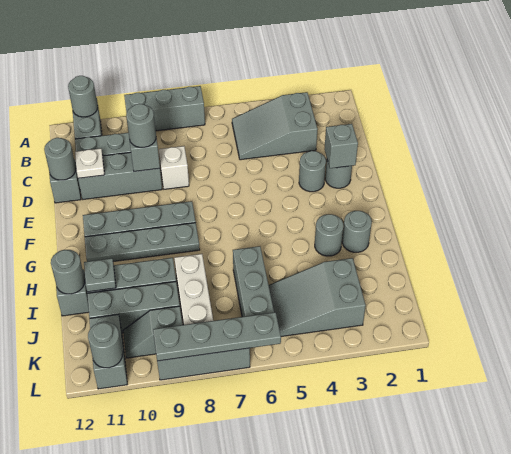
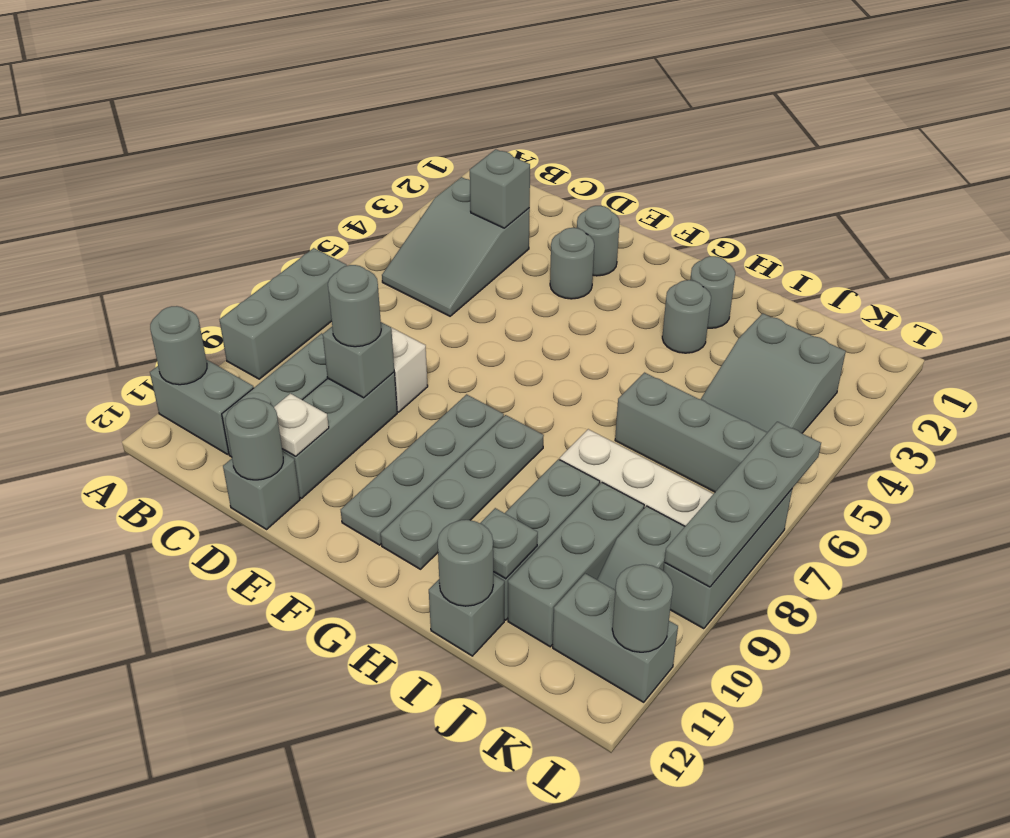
grey 1x1 brick [325,124,358,168] -> grey 1x1 brick moved to [470,149,530,228]

